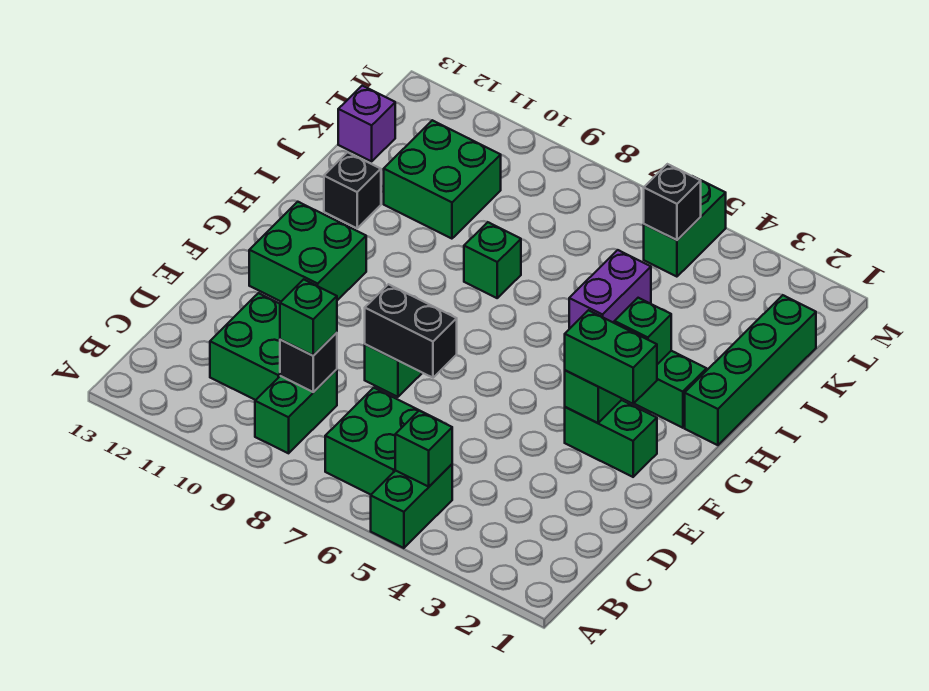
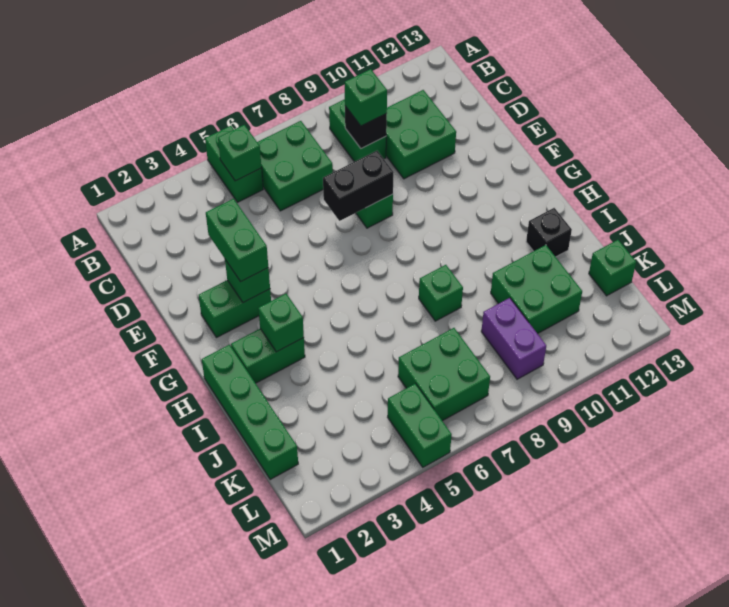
green 1x2 brick [565,310,657,404] -> green 1x2 brick turned to [206,199,268,281]
green 2x2 brick [249,202,366,301] -> green 2x2 brick moved to [398,328,490,421]
purple 1x2 brick [569,250,651,329] -> purple 1x2 brick moved to [481,298,546,379]
purple 1x1 brick [338,86,395,161] -> green 1x1 brick [589,240,636,296]
black 1x1 brick [644,164,701,240] -> none

